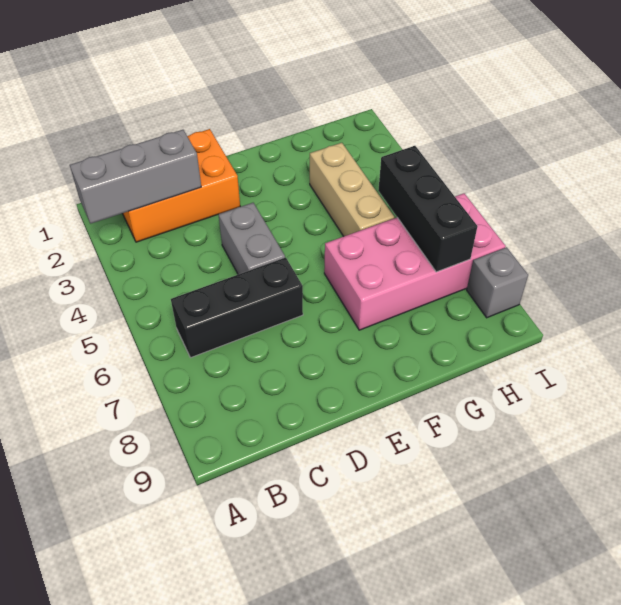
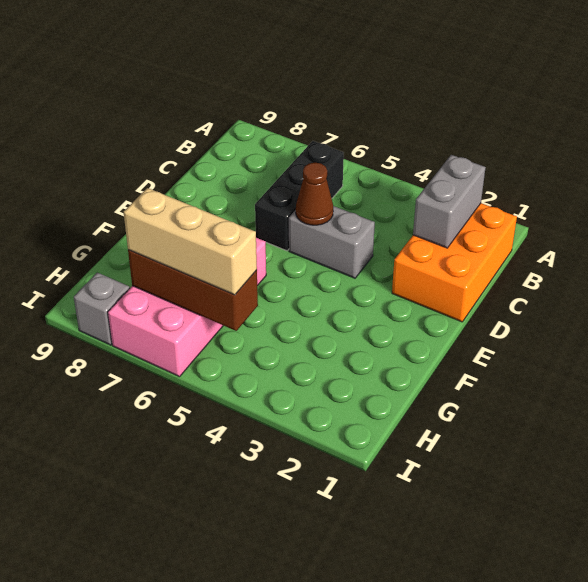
grey 1x3 brick [70,130,201,224] -> grey 1x2 brick [413,155,486,248]
none -> brown 1x1 cone [296,163,333,225]
tan 1x3 brick [310,143,394,236] -> tan 1x3 brick moved to [124,188,257,295]
black 1x3 brick [378,146,478,272] -> brown 1x3 brick [128,250,258,331]

